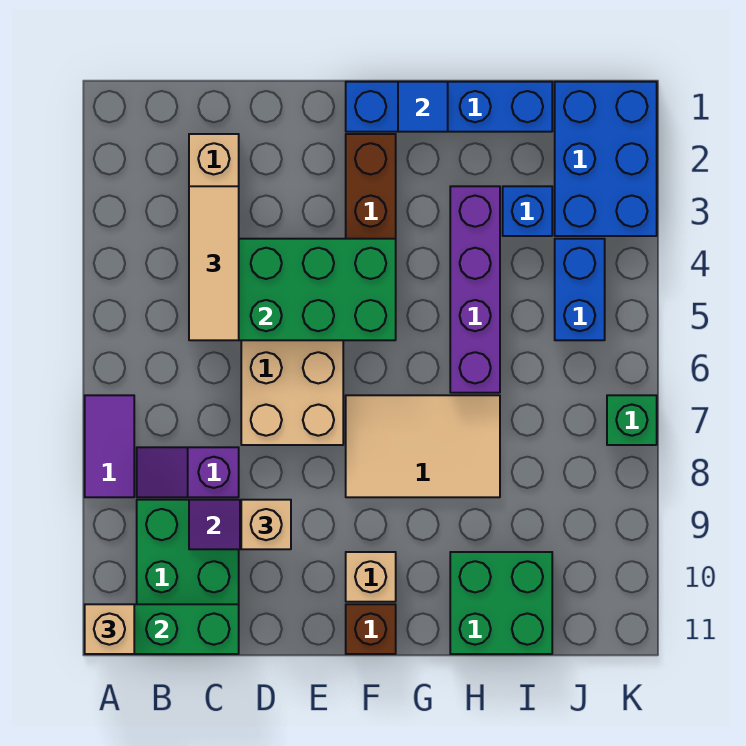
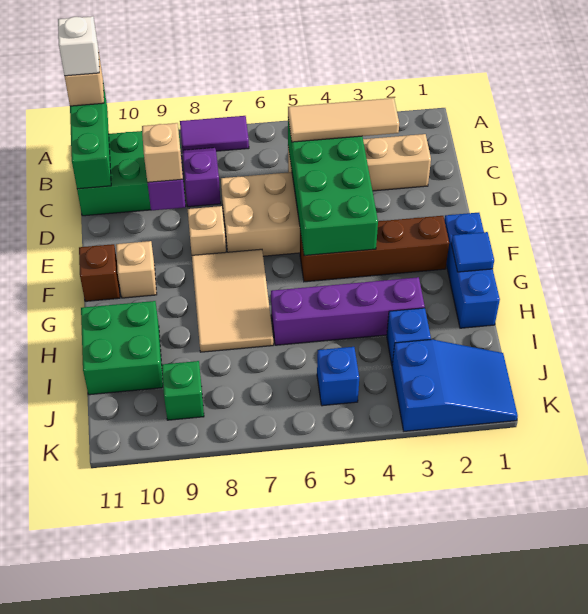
none -> white 1x1 brick [58,16,99,76]
none -> tan 1x1 brick [188,206,226,255]
blue 1x4 brick [346,82,552,132] -> blue 1x3 brick [444,213,500,328]
blue 2x3 brick [555,82,657,236] -> blue 2x3 slope [392,339,518,431]
blue 1x2 brick [555,239,605,340] -> blue 1x1 brick [317,347,359,406]
green 1x1 brick [607,395,657,445] -> green 1x1 brick moved to [162,361,204,420]

